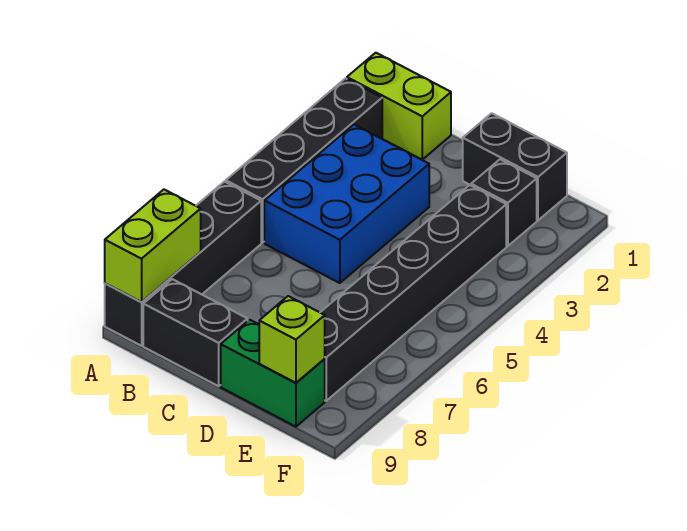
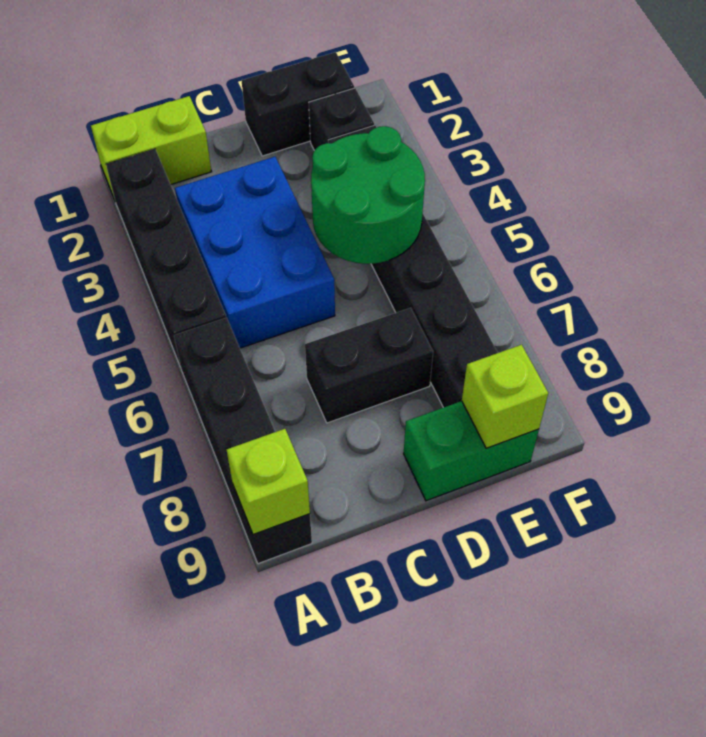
lime 1x2 brick [105,190,201,302] -> lime 1x1 brick [227,429,310,535]
black 1x2 brick [143,279,248,386] -> black 1x2 brick moved to [305,308,433,423]
none -> green 2x2 round brick [311,126,425,264]

